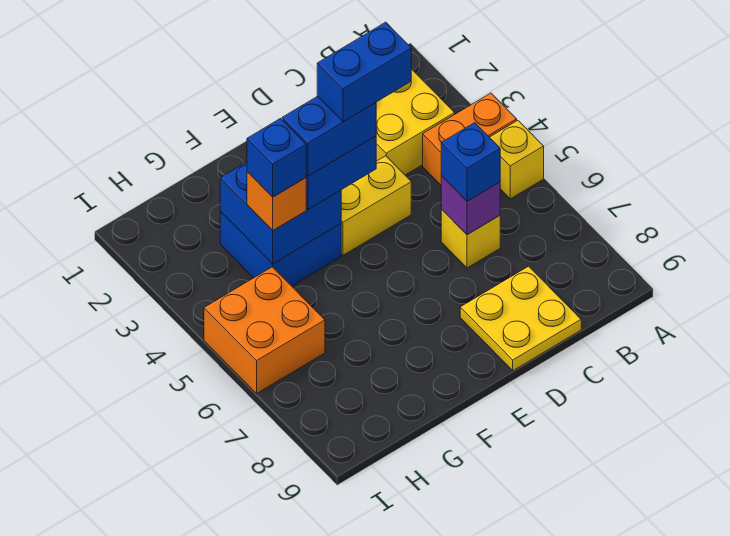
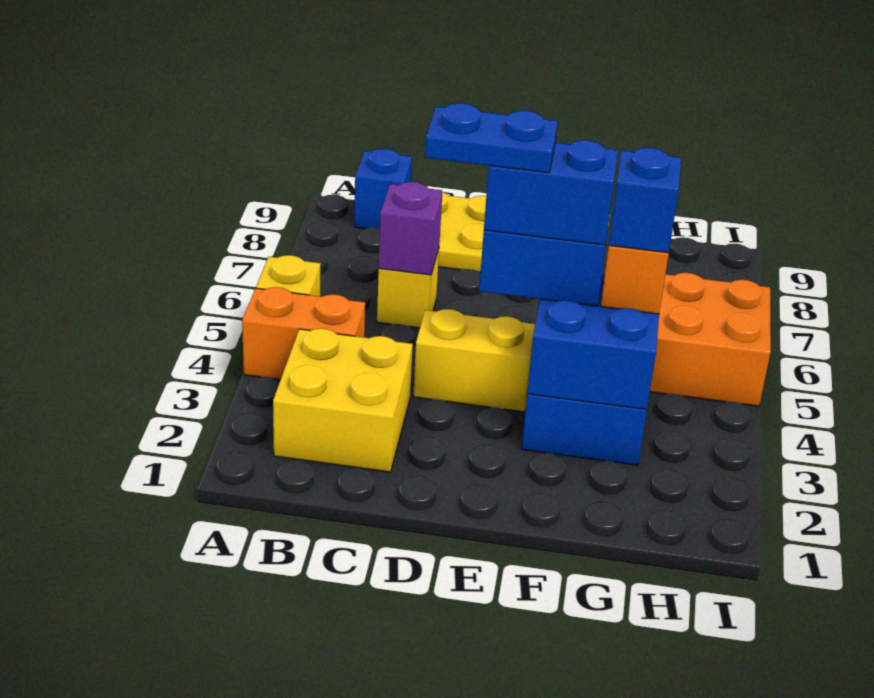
blue 1x1 brick [441,123,500,201] -> blue 1x1 brick moved to [354,149,412,229]
blue 1x2 brick [317,22,411,122] -> blue 1x2 plate [425,103,558,173]

